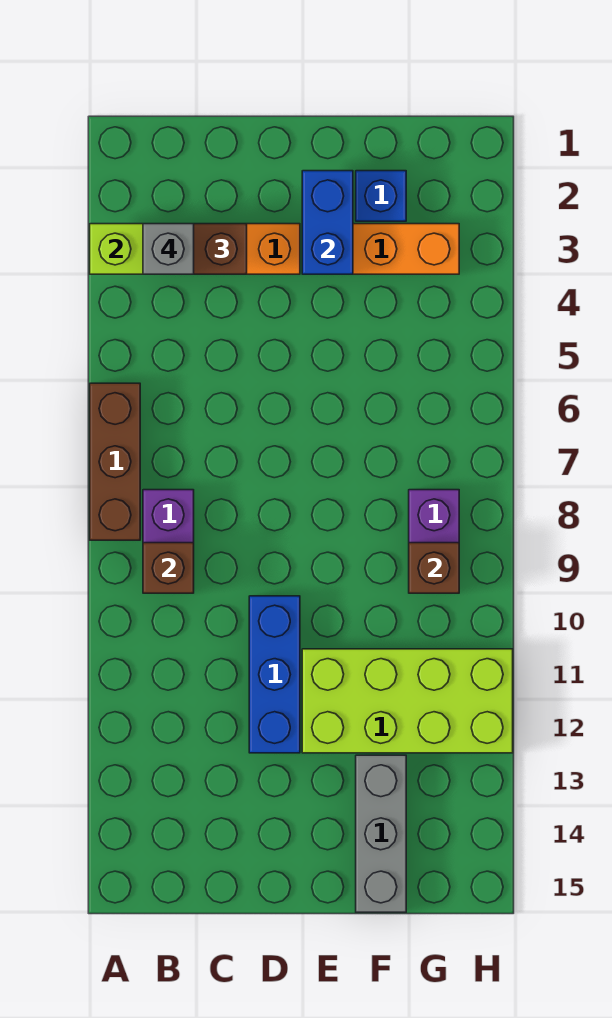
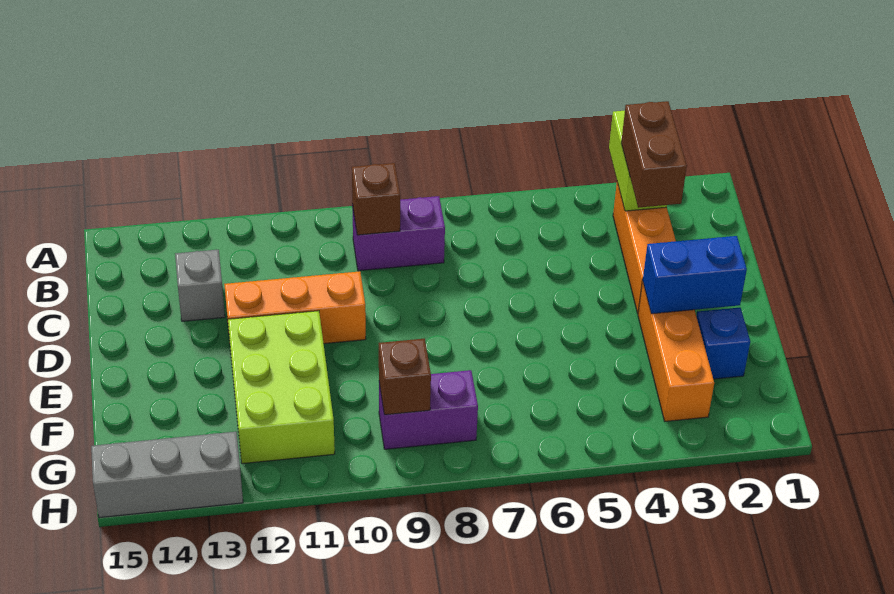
brown 1x3 brick [90,383,140,540] -> none
grey 1x1 brick [143,224,194,274] -> grey 1x1 brick moved to [175,250,225,321]
blue 1x3 brick [249,596,300,753] -> orange 1x3 brick [224,271,366,344]
lime 2x4 brick [302,649,513,753] -> lime 2x3 brick [228,311,335,464]
grey 1x3 brick [356,755,406,912] -> grey 1x3 brick moved to [91,432,243,518]

